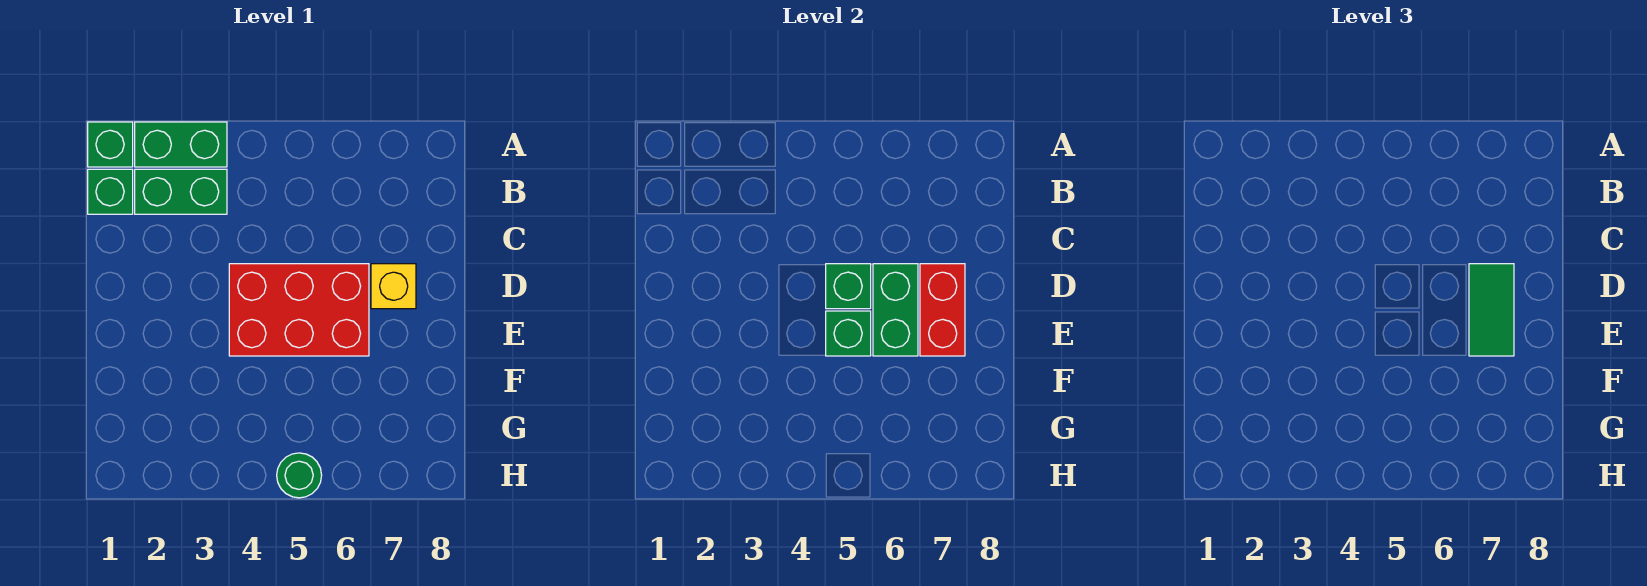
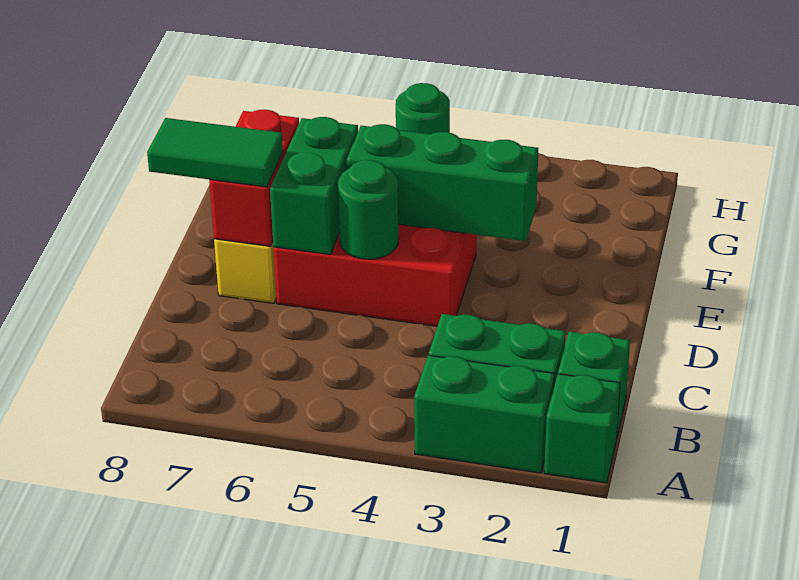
green 1x1 brick [826,264,871,309] -> green 1x1 round brick [338,160,399,259]
green 1x2 tile [1469,264,1514,356] -> green 1x2 tile turned to [147,118,283,187]
green 1x1 brick [826,311,871,356] -> green 1x3 brick [347,124,538,241]

